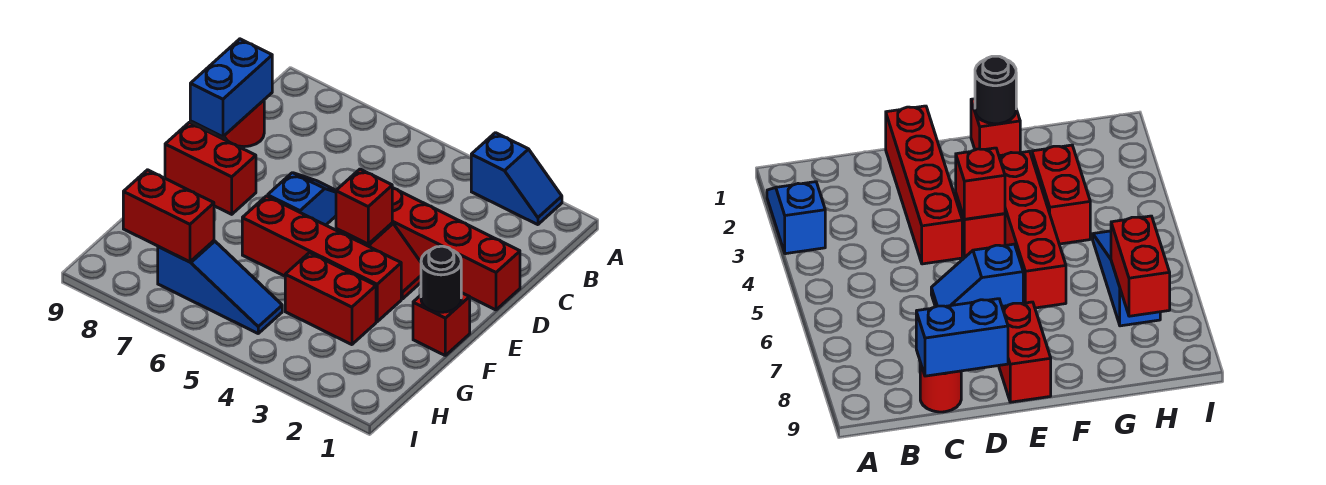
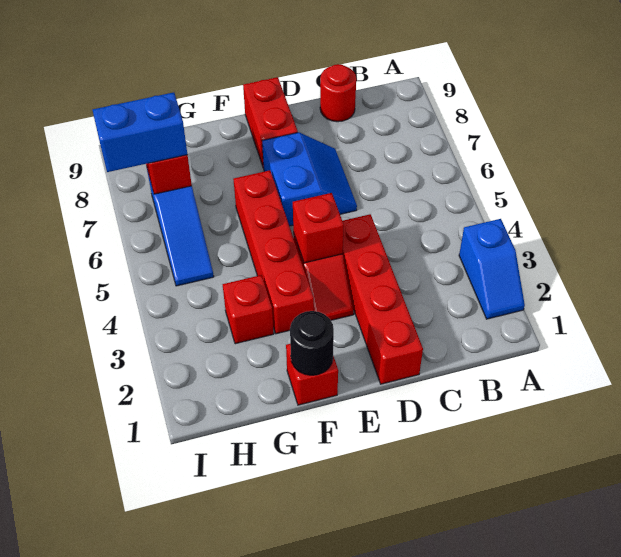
blue 1x2 brick [190,39,272,137] -> blue 1x2 brick moved to [93,92,187,172]
blue 1x2 slope [268,173,336,225] -> blue 2x2 slope [262,132,357,226]
red 1x2 brick [285,253,376,345] -> red 1x1 brick [223,275,274,344]

